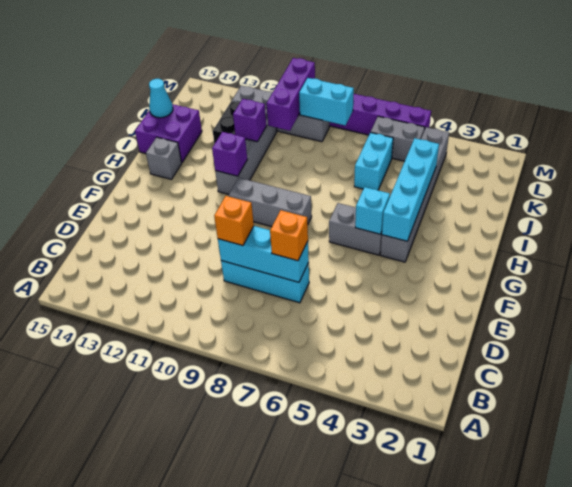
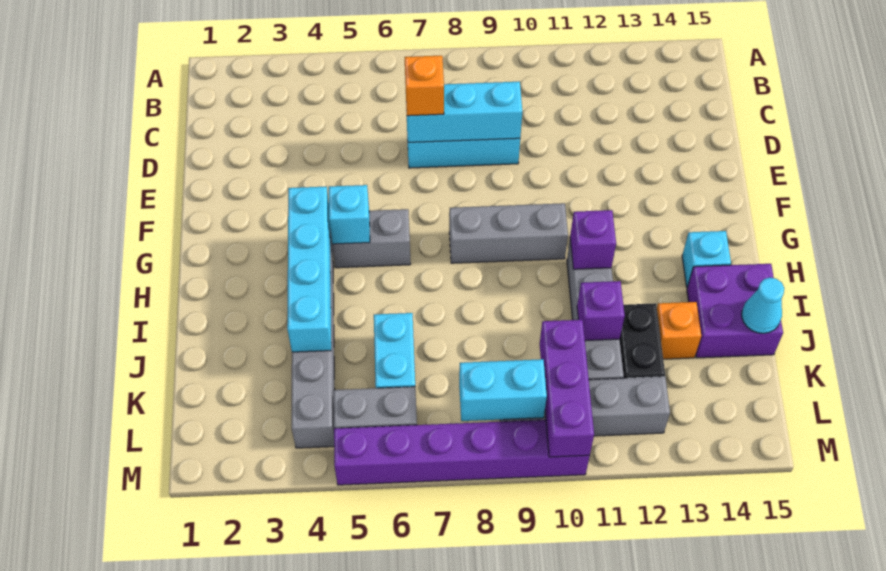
orange 1x1 brick [214,196,254,246] -> orange 1x1 brick moved to [657,302,701,359]
grey 1x1 brick [146,137,182,179] -> cyan 1x1 brick [682,231,731,287]

